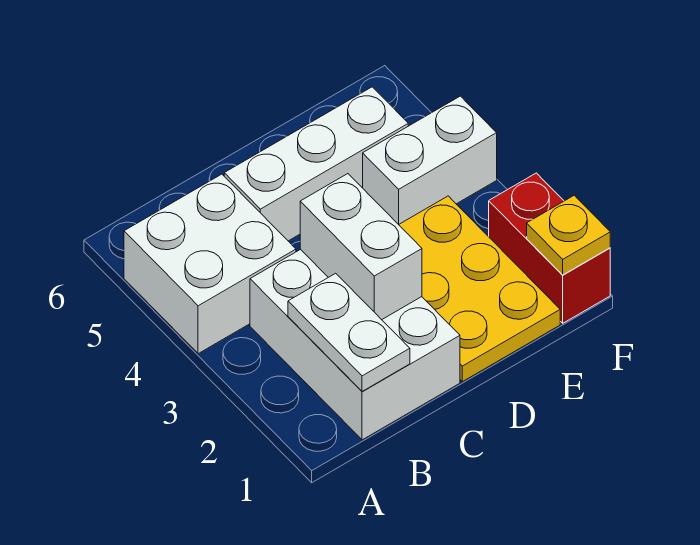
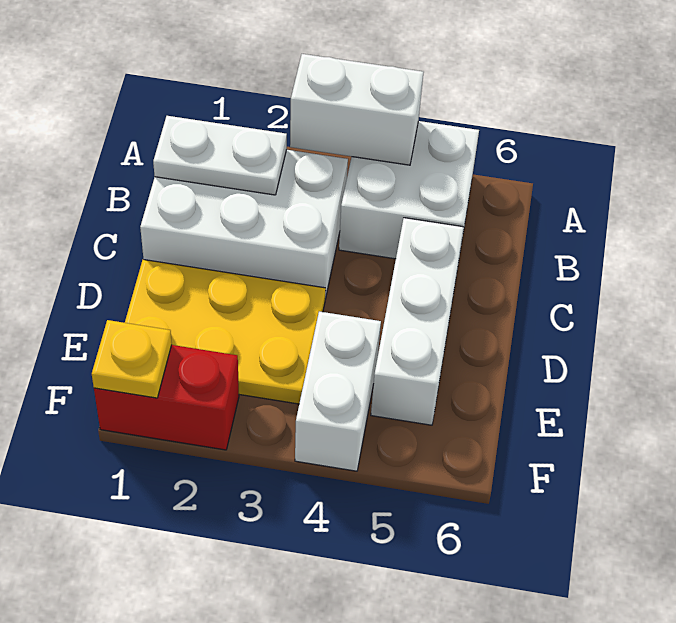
white 1x2 brick [300,174,422,320] -> white 1x2 brick moved to [290,54,423,165]

